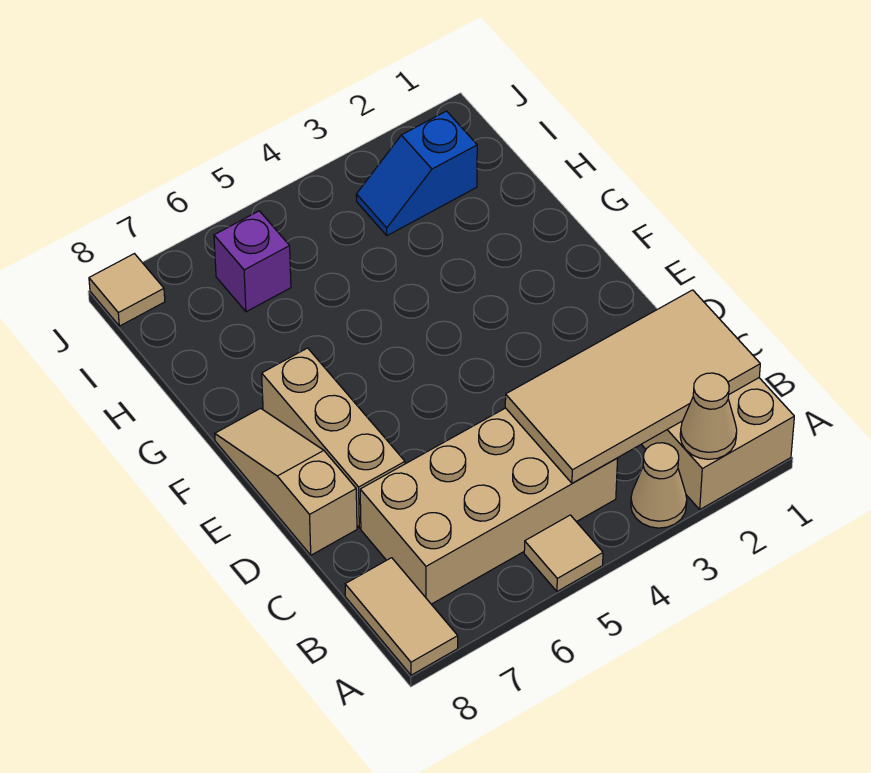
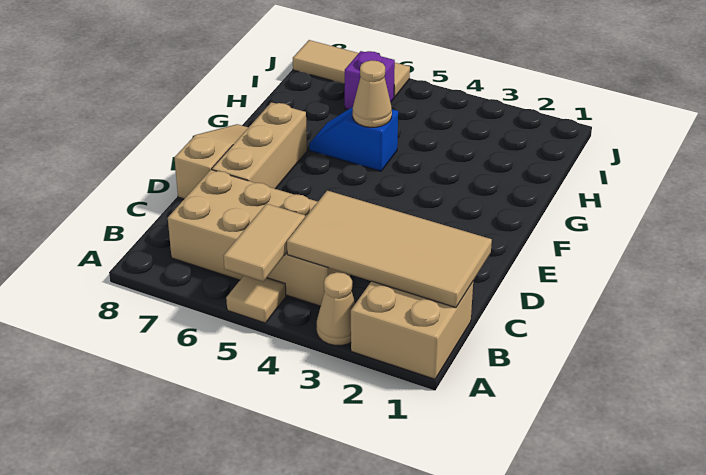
tan 1x1 cone [680,373,737,459] -> tan 1x1 cone moved to [353,60,392,127]
tan 1x2 tile [345,558,458,675] -> tan 1x2 tile moved to [223,204,305,282]
blue 1x2 slope [356,111,477,236] -> blue 1x2 slope moved to [309,107,398,171]
tan 1x1 tile [89,254,165,326] -> tan 1x3 tile [293,40,410,97]

